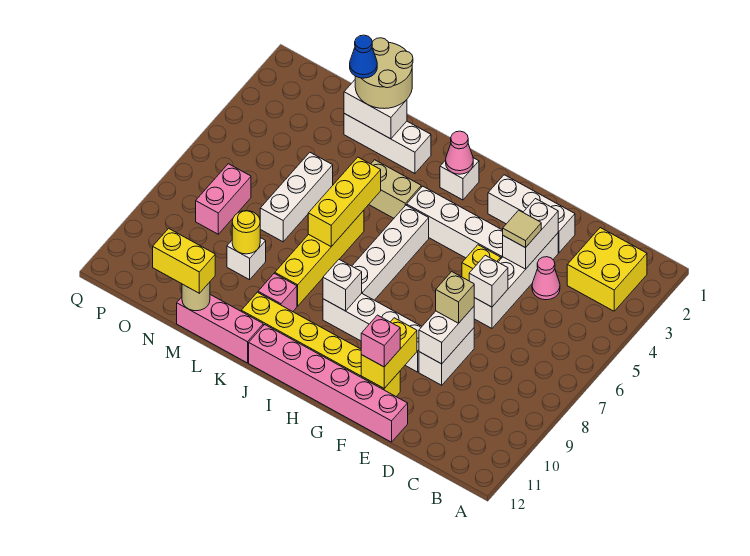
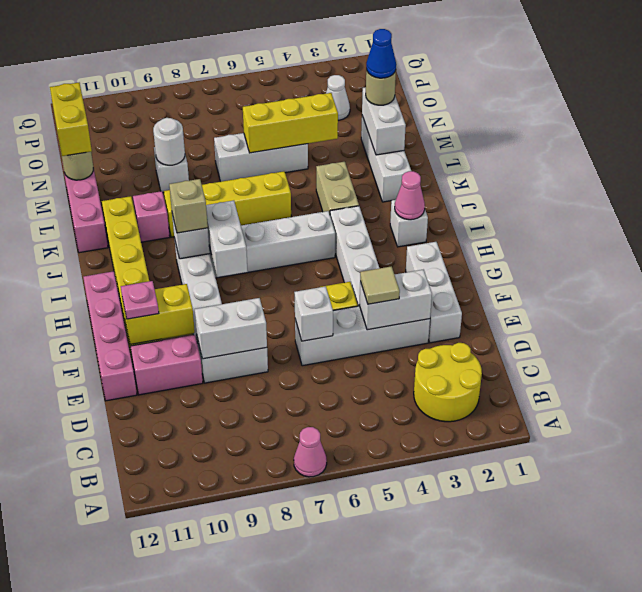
yellow 2x2 brick [567,228,647,311] -> yellow 2x2 round brick [414,343,482,422]
pink 1x1 cone [532,257,560,300] -> pink 1x1 cone moved to [294,427,327,477]
tan 1x1 brick [436,272,474,323] -> tan 1x1 brick moved to [169,179,208,233]
pink 1x6 brick [249,325,408,442] -> pink 1x4 brick [83,271,137,401]
pink 1x1 brick [361,315,400,367] -> pink 1x1 plate [121,281,159,319]
none -> white 1x2 brick [206,201,248,277]
yellow 1x3 brick [308,157,381,247] -> yellow 1x3 brick moved to [243,93,338,153]
tan 2x2 round brick [355,38,413,109] -> tan 1x1 round brick [366,69,396,105]
yellow 1x1 round brick [232,211,260,254] -> white 1x1 round brick [153,118,185,165]
none -> white 1x1 cone [326,75,350,120]
pink 1x2 brick [196,164,251,234] -> pink 1x2 brick moved to [130,335,203,395]

